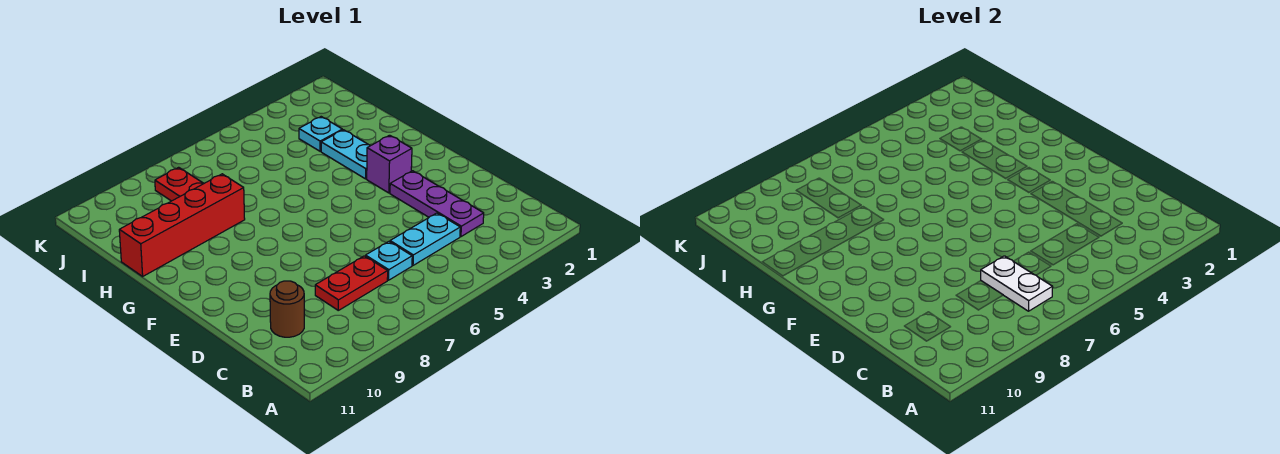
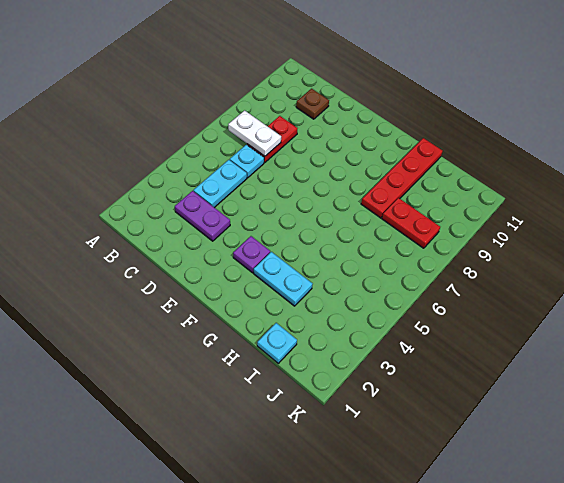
purple 1x3 plate [390,171,484,237] -> purple 1x2 plate [175,191,230,241]
brown 1x1 round brick [270,281,304,337] -> brown 1x1 plate [296,89,329,119]
purple 1x1 brick [367,135,412,193] -> purple 1x1 plate [233,236,270,273]
red 1x4 brick [119,174,245,276] -> red 1x4 plate [361,138,443,218]
cyan 1x1 plate [299,117,342,151] -> cyan 1x1 plate moved to [257,323,297,363]

